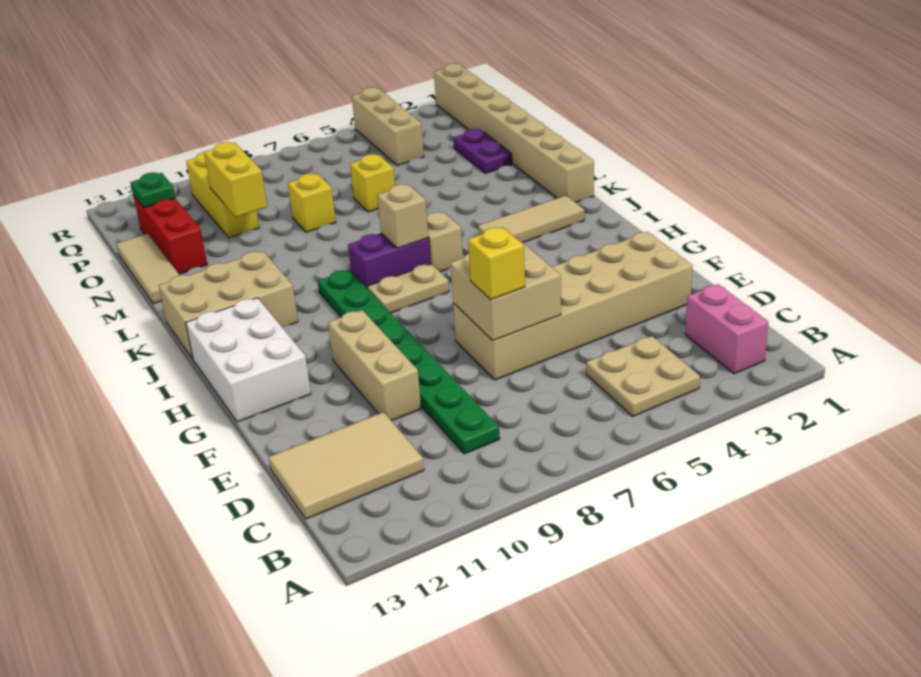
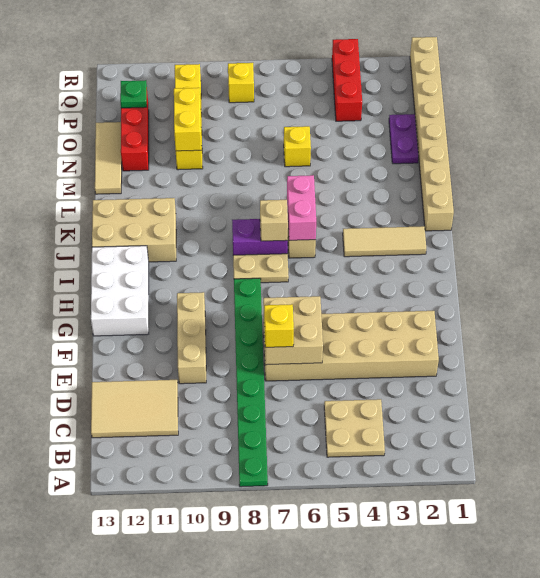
pink 1x2 brick [685,284,768,374] -> pink 1x2 brick moved to [287,175,316,240]
green 1x8 plate [318,270,500,454] -> green 1x8 plate moved to [234,278,268,487]
yellow 1x1 brick [288,174,336,232] -> yellow 1x1 brick moved to [228,63,254,103]
yellow 1x3 brick [186,152,259,238] -> yellow 1x4 brick [175,64,203,170]
tan 1x3 brick [352,87,424,166] -> red 1x3 brick [332,39,362,121]

